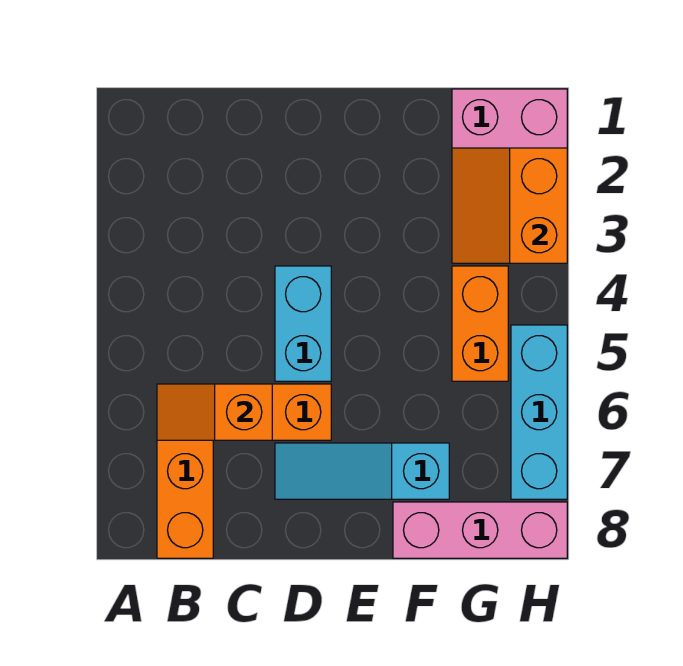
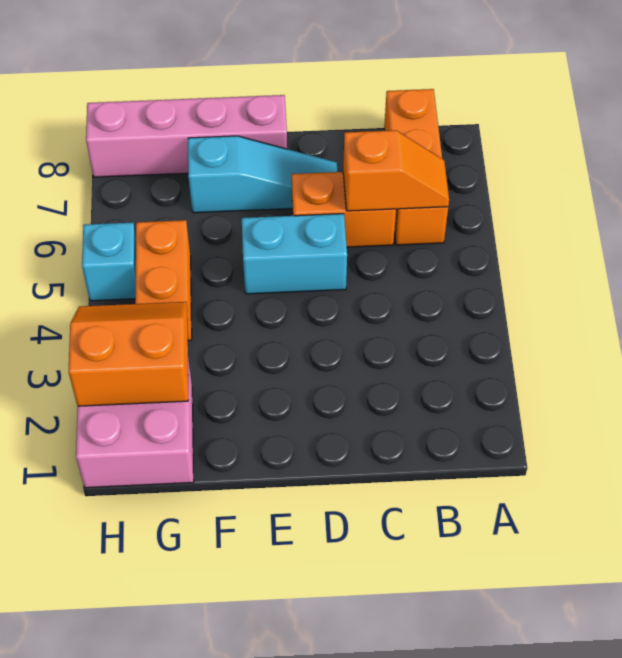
cyan 1x2 brick [275,266,331,381] -> cyan 1x2 brick turned to [242,214,347,294]
pink 1x3 brick [393,502,567,558] -> pink 1x4 brick [86,95,287,177]
orange 2x2 slope [452,148,567,263] -> orange 2x2 slope turned to [68,302,188,406]
cyan 1x3 brick [511,325,567,499] -> cyan 1x1 brick [82,223,136,301]

